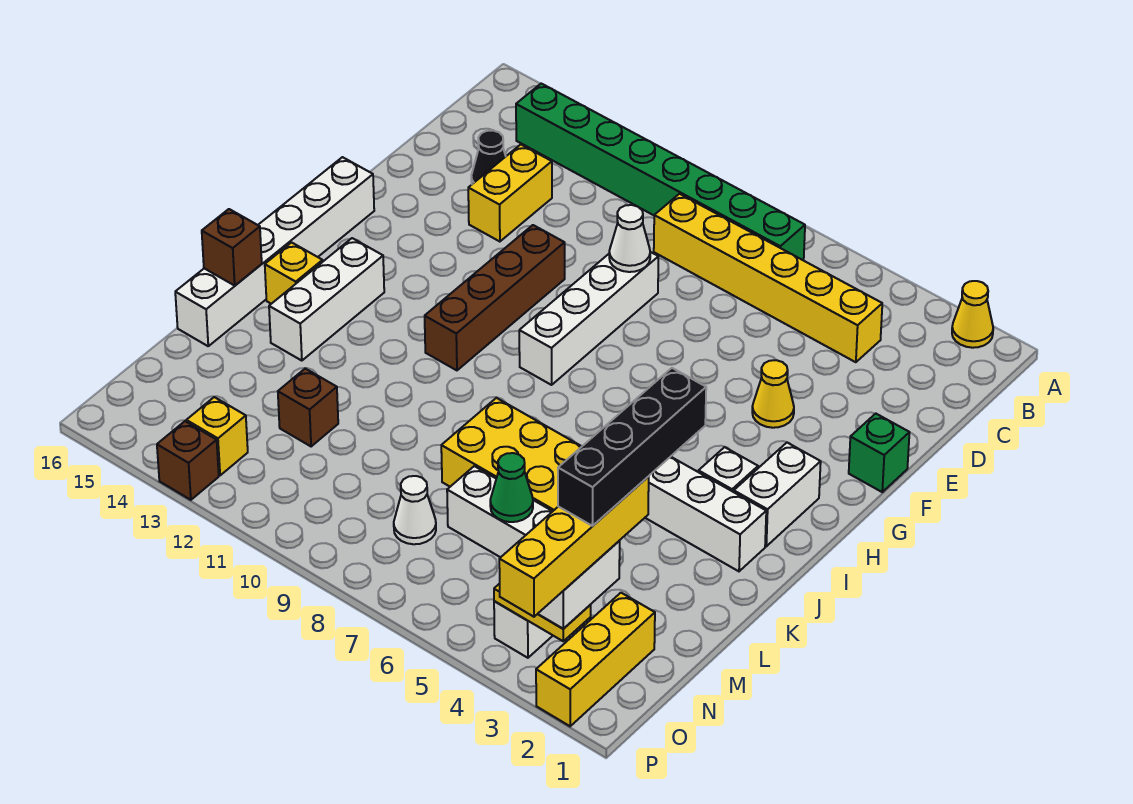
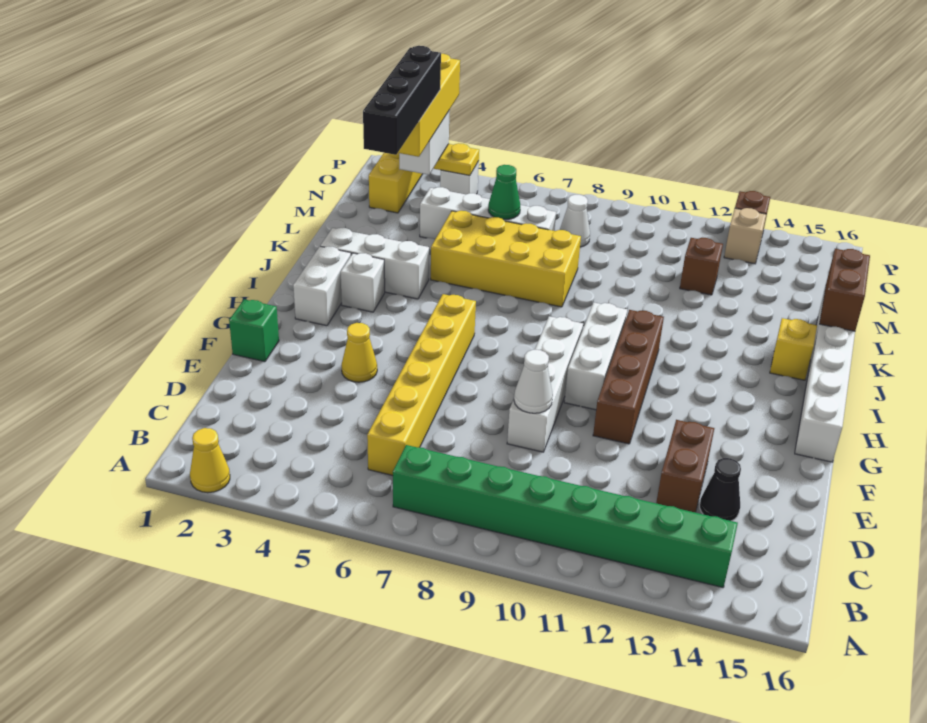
yellow 1x6 brick [654,194,882,362] -> yellow 1x6 brick turned to [367,294,476,476]
yellow 1x2 brick [468,144,552,242] -> brown 1x2 brick [656,420,714,512]
white 1x3 brick [269,238,384,361] -> white 1x3 brick moved to [564,303,627,410]
brown 1x1 brick [202,209,262,285] -> brown 1x2 brick [819,249,870,331]
yellow 1x1 brick [186,397,248,475] -> tan 1x1 brick [724,208,766,264]

